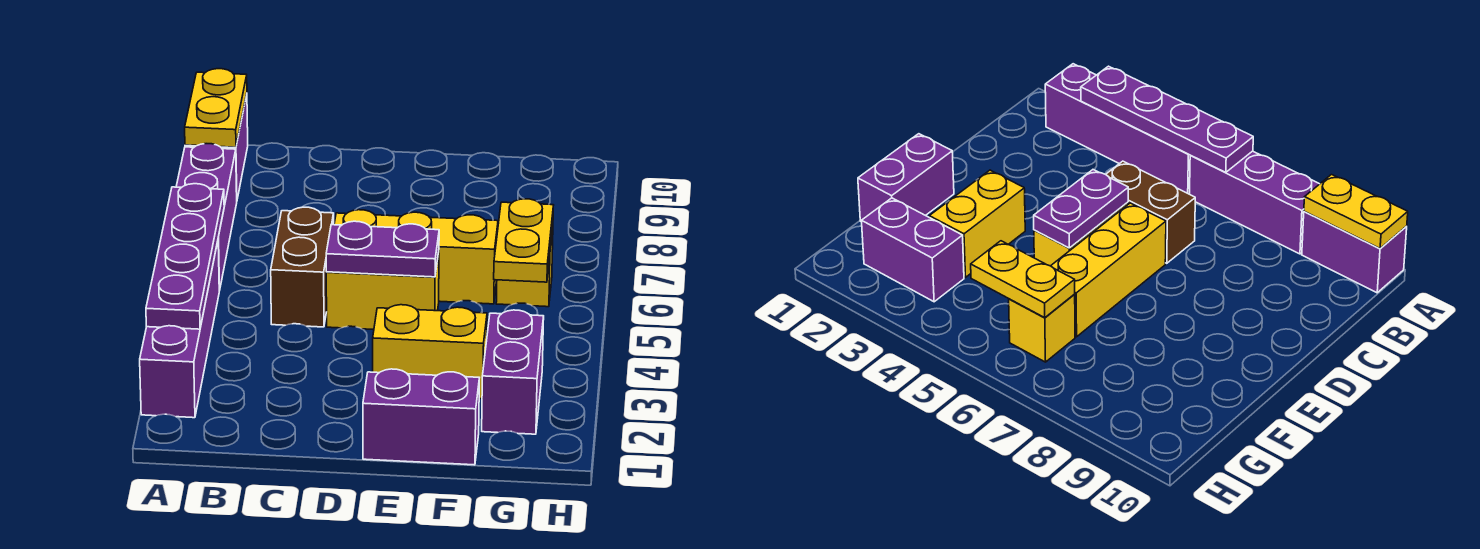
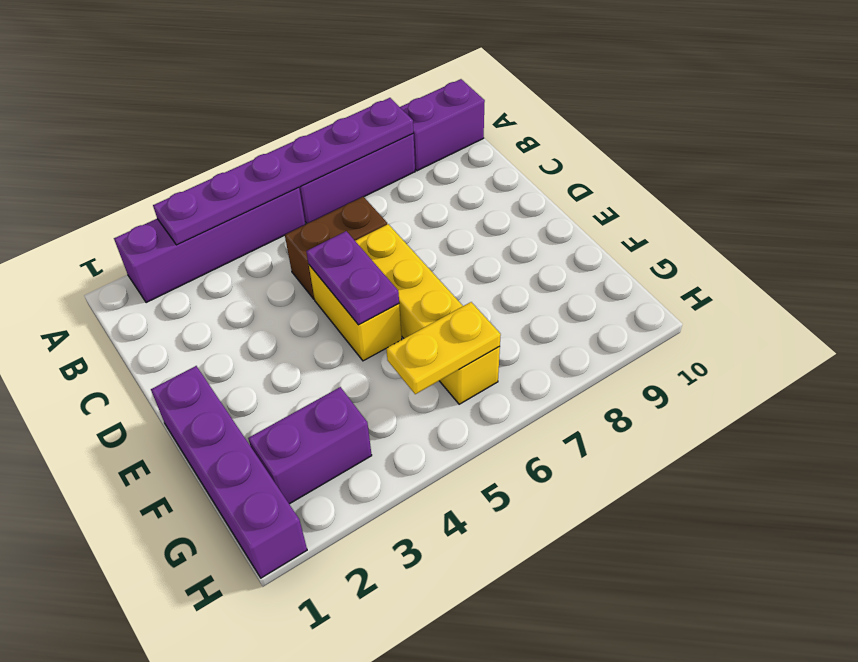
purple 1x4 plate [146,184,224,329] -> purple 1x6 plate [153,98,413,245]
yellow 1x2 plate [185,69,247,147] -> none
purple 1x2 brick [363,369,479,465] -> purple 1x4 brick [151,366,307,578]
yellow 1x2 brick [373,305,487,399] -> none

